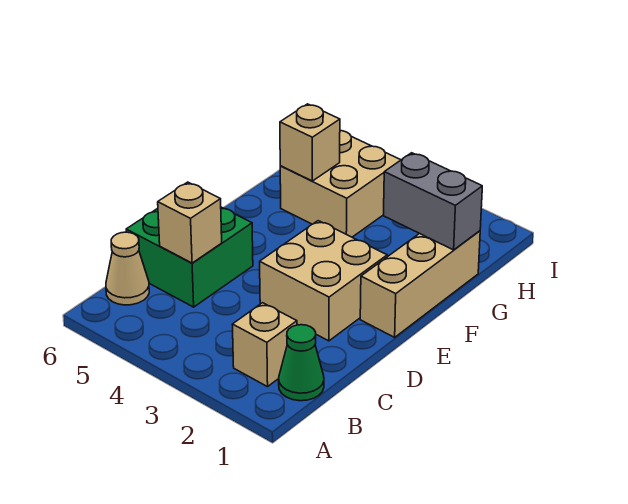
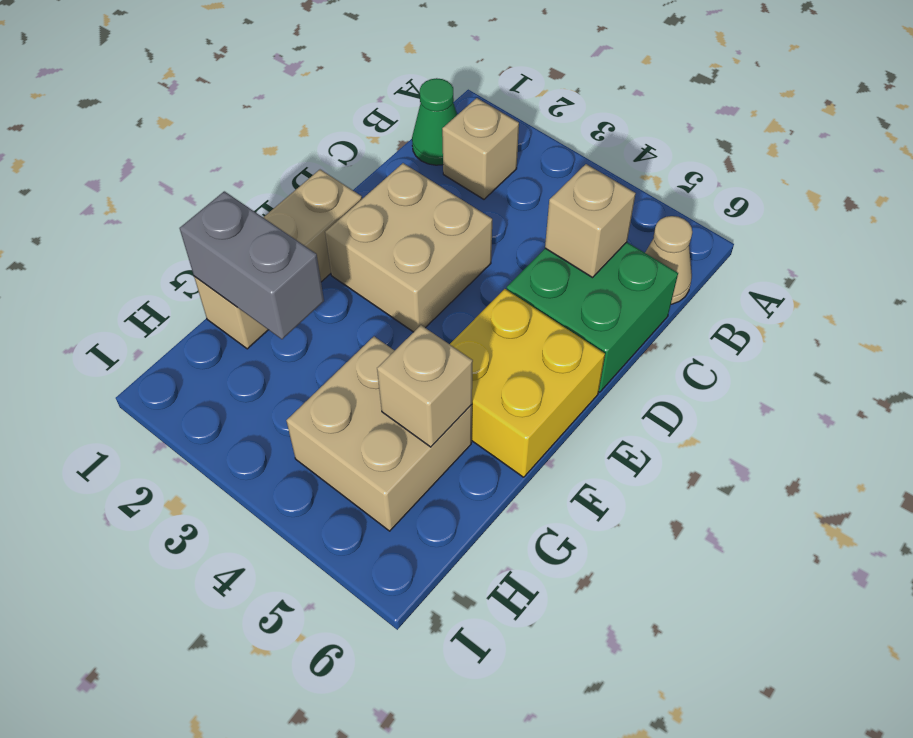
none -> yellow 2x2 brick [450,289,605,477]

